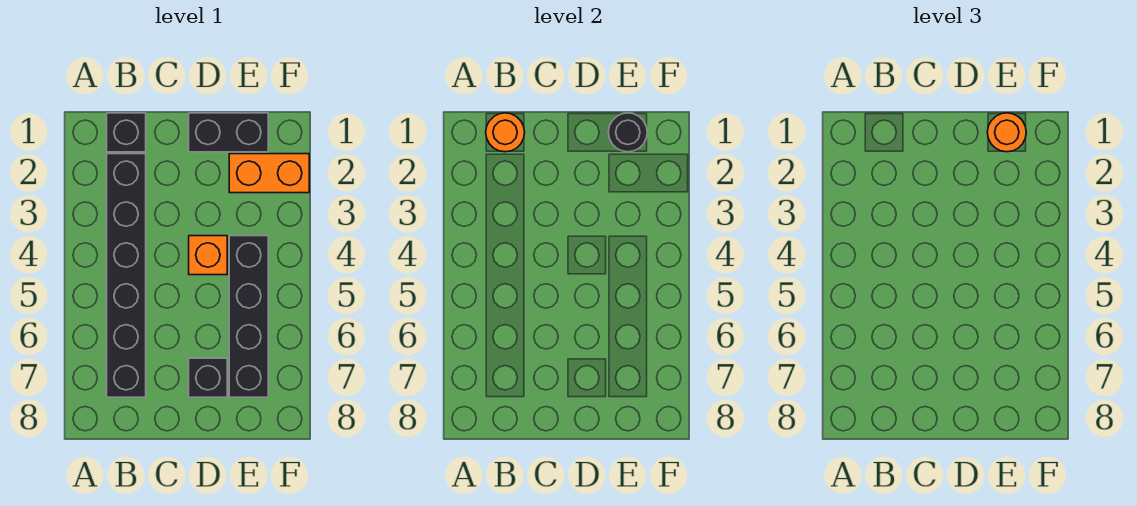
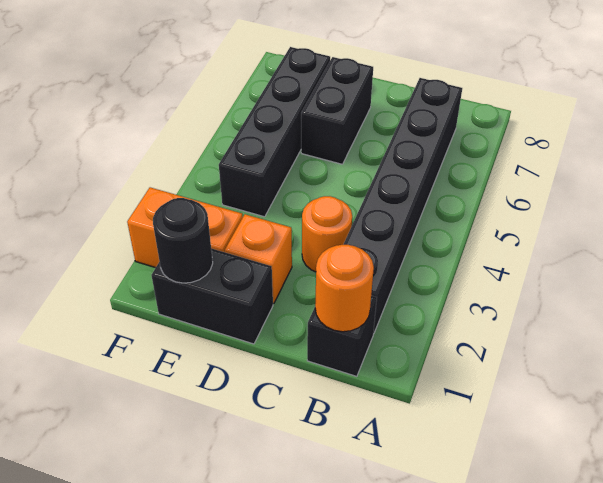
orange 1x1 brick [189,236,227,275] -> orange 1x1 brick moved to [225,214,292,303]
black 1x1 brick [189,358,227,397] -> black 1x2 brick [301,57,373,164]
orange 1x1 round brick [987,113,1026,152] -> orange 1x1 round brick moved to [302,196,352,272]

